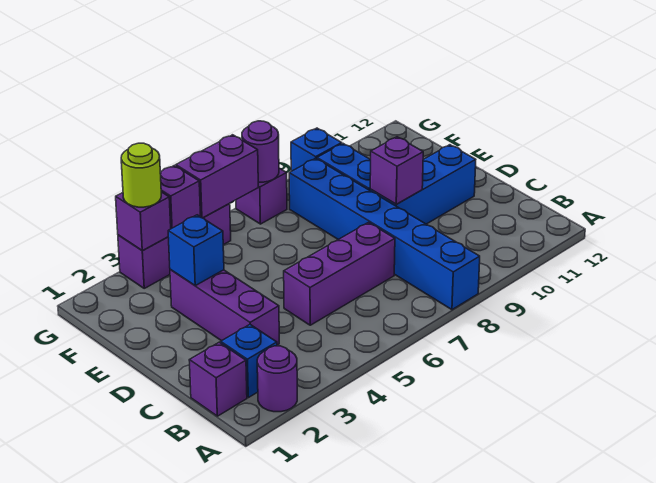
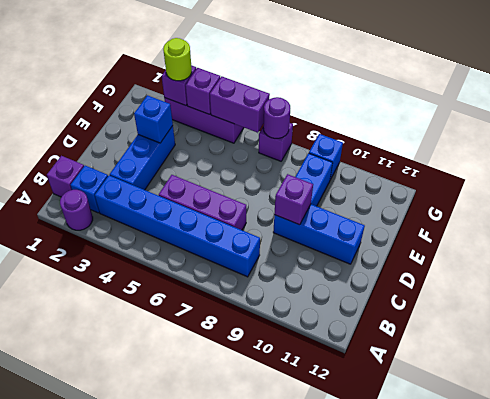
blue 1x6 brick [289,158,480,310] -> blue 1x6 brick turned to [95,175,260,277]
purple 1x3 brick [170,270,279,345] -> blue 1x3 brick [110,126,175,190]

